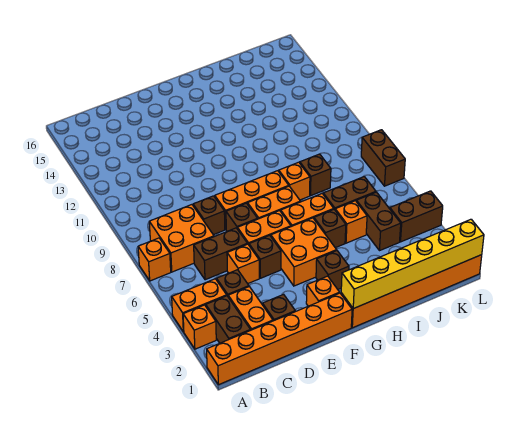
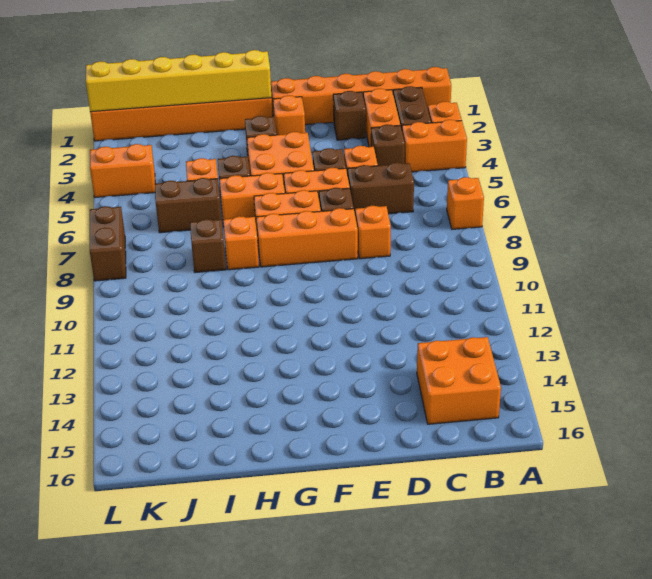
orange 2x2 brick [149,205,214,272] -> orange 2x2 brick moved to [417,337,501,424]
brown 1x1 brick [193,196,225,235] -> orange 1x1 brick [355,206,391,259]
brown 1x2 brick [356,192,401,251] -> none
brown 1x2 brick [390,191,443,242] -> orange 1x2 brick [90,144,155,197]

